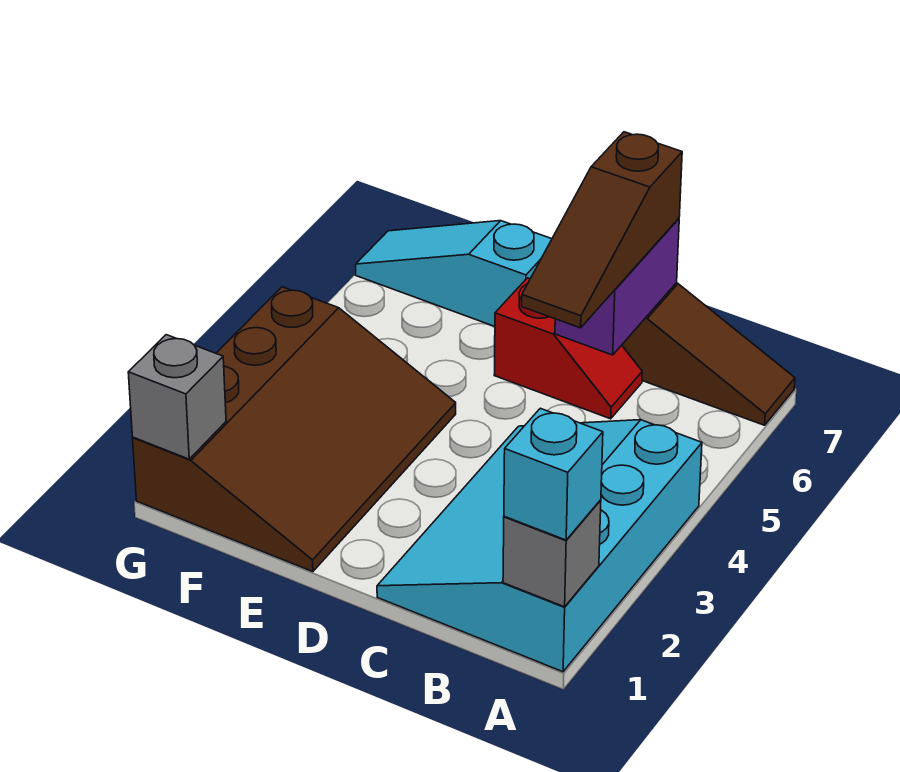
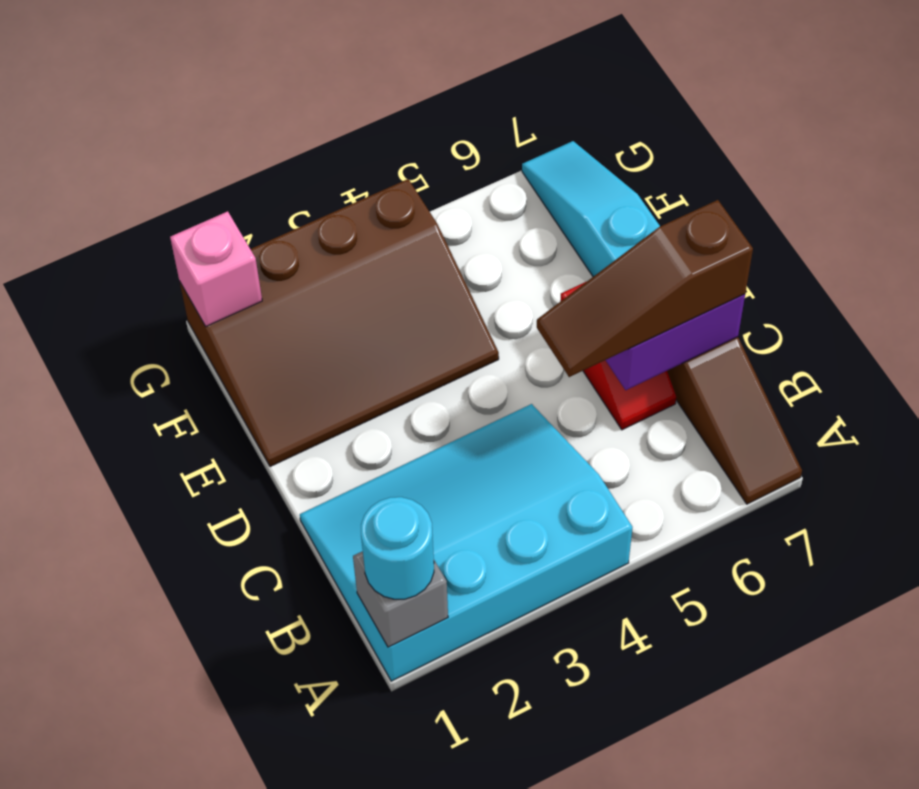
cyan 1x1 brick [504,408,603,540] -> cyan 1x1 round brick [361,497,434,599]
grey 1x1 brick [128,335,226,459] -> pink 1x1 brick [170,211,262,326]

